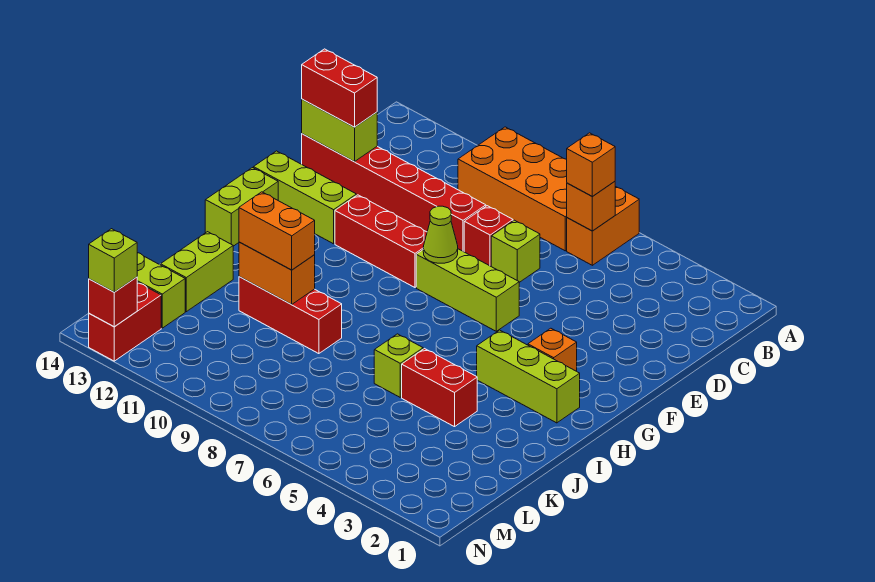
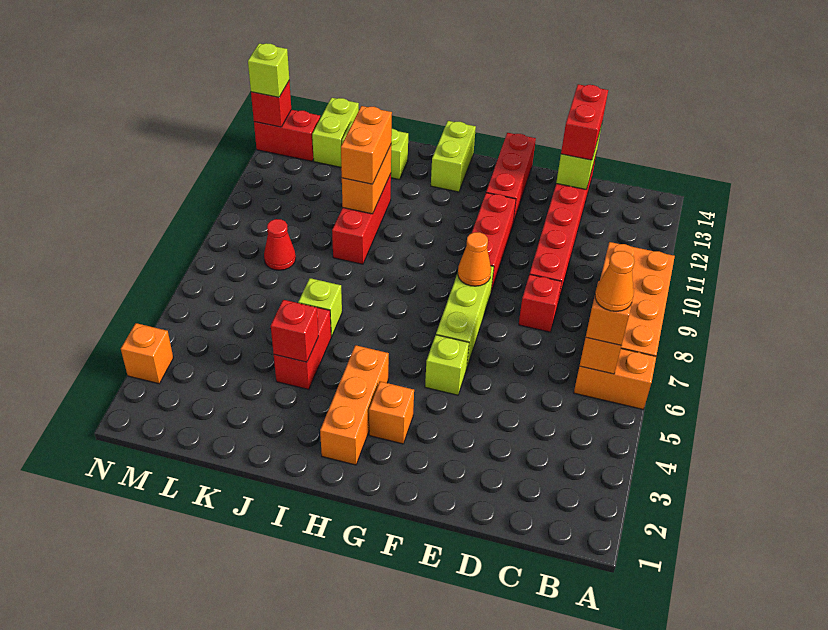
none -> orange 1x1 cone [595,251,634,311]
lime 1x1 brick [491,220,540,282] -> lime 1x1 brick moved to [425,335,469,395]
lime 1x1 cone [423,206,458,263] -> orange 1x1 cone [458,232,491,286]
lime 1x3 brick [254,151,356,244] -> red 1x3 brick [486,133,536,224]
lime 1x2 brick [205,168,278,246] -> lime 1x2 brick turned to [431,121,476,192]
lime 1x3 brick [477,330,580,423] -> orange 1x3 brick [320,345,389,465]
none -> red 1x1 brick [271,300,318,362]
none -> red 1x1 cone [264,219,296,270]
none -> orange 1x1 brick [121,323,173,384]

